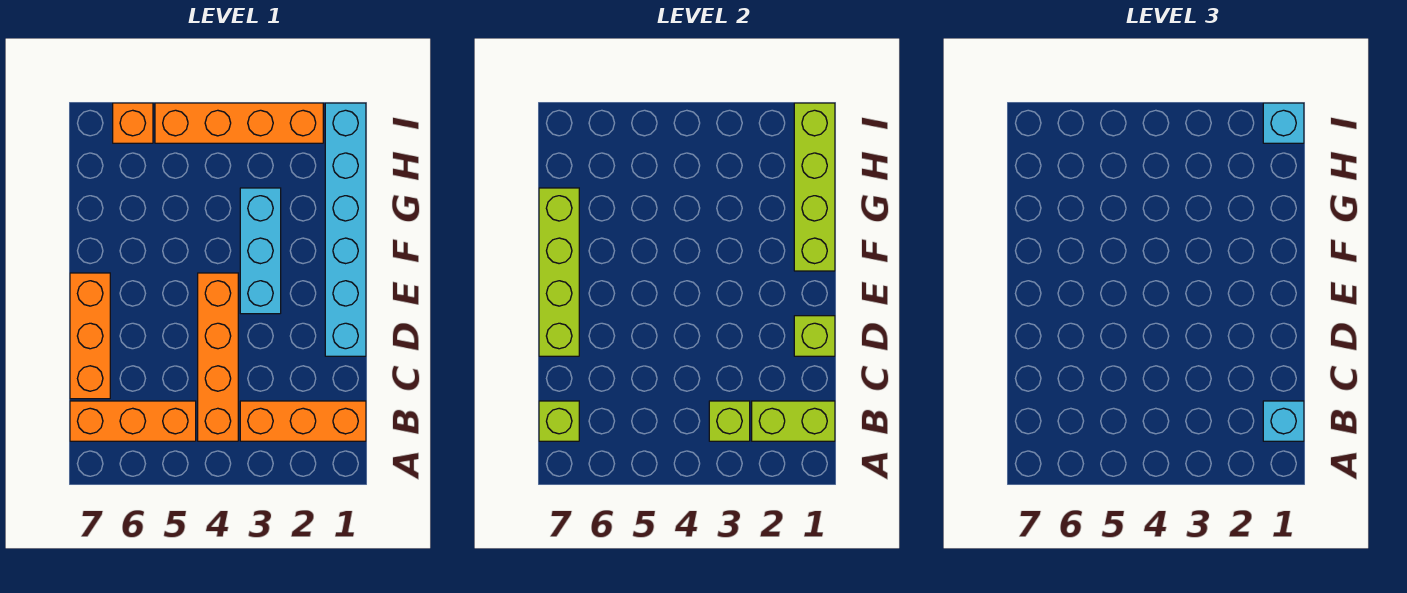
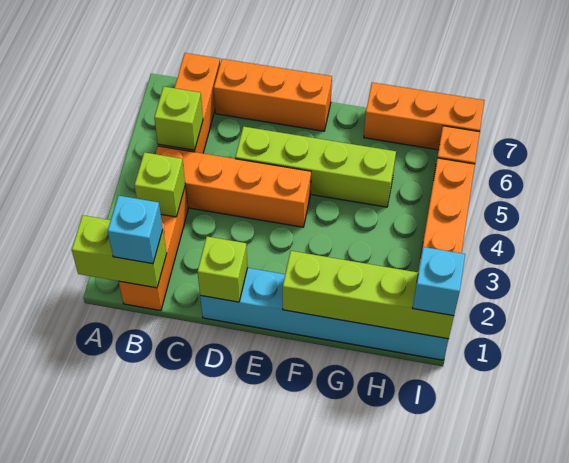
lime 1x2 brick [752,401,835,441] -> lime 1x2 brick turned to [72,215,167,288]
lime 1x1 brick [539,401,579,441] -> lime 1x1 brick moved to [154,87,203,150]
lime 1x4 brick [539,188,579,356] -> lime 1x4 brick moved to [235,127,396,207]
cyan 1x3 brick [240,188,281,314] -> none
none -> orange 1x3 brick [364,82,485,150]

